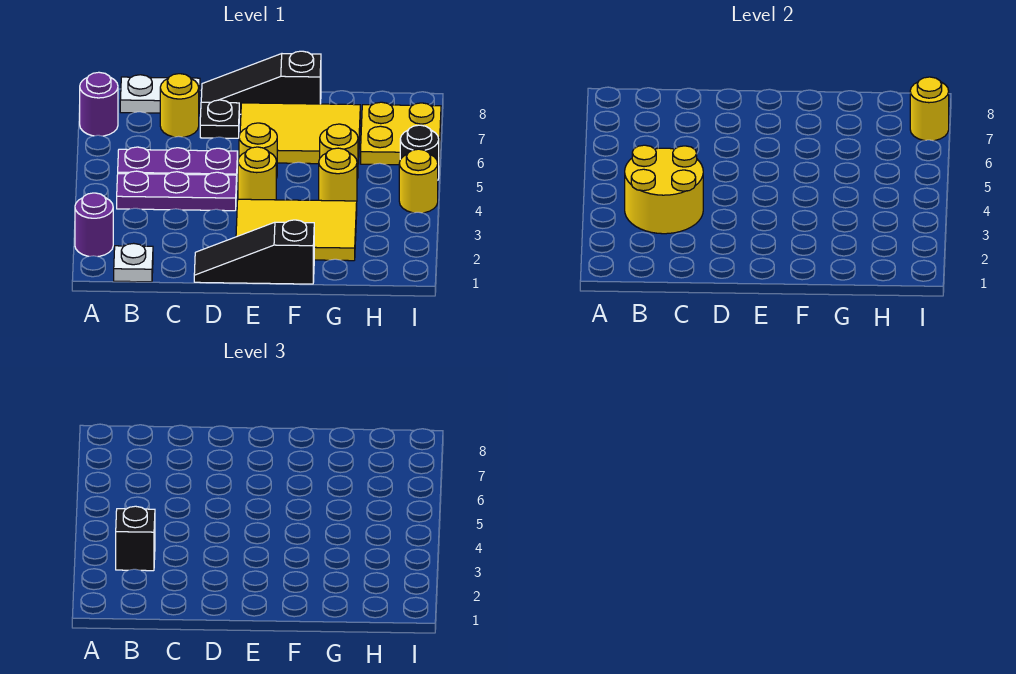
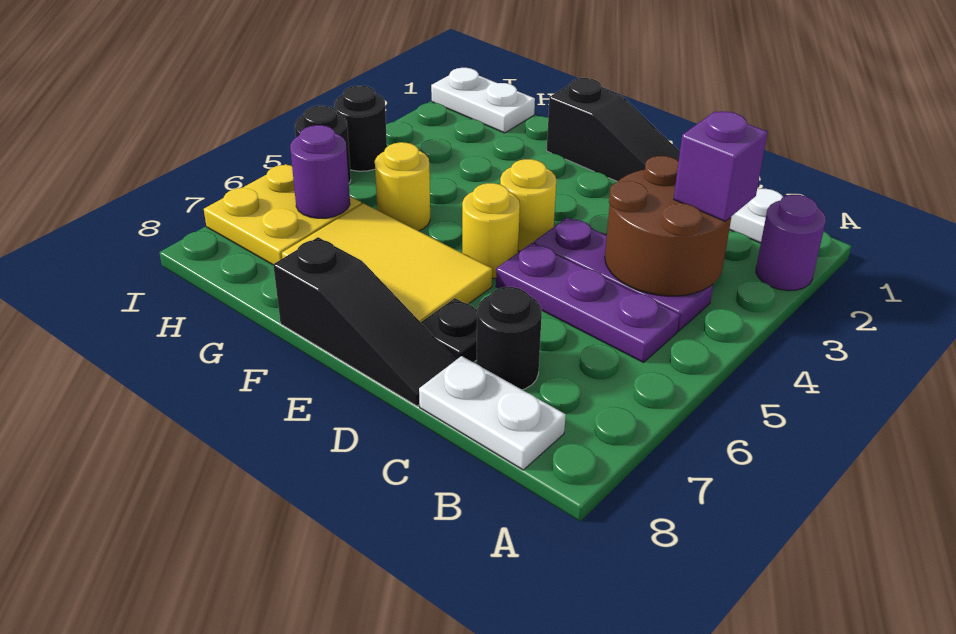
purple 1x1 round brick [80,72,118,136] -> purple 1x1 round brick moved to [290,125,350,218]
yellow 2x2 round brick [625,145,703,234] -> brown 2x2 round brick [605,156,731,296]
black 1x1 brick [116,506,155,571] -> purple 1x1 brick [674,111,768,221]
yellow 1x1 round brick [160,74,199,137] -> black 1x1 round brick [477,287,542,390]
yellow 2x3 tile [236,199,357,261] -> none
yellow 1x1 round brick [319,148,357,201] -> none
none -> white 1x2 plate [431,68,535,133]
yellow 1x1 round brick [399,149,438,213] -> black 1x1 round brick [334,86,387,171]
yellow 1x1 round brick [910,77,949,141] -> none

